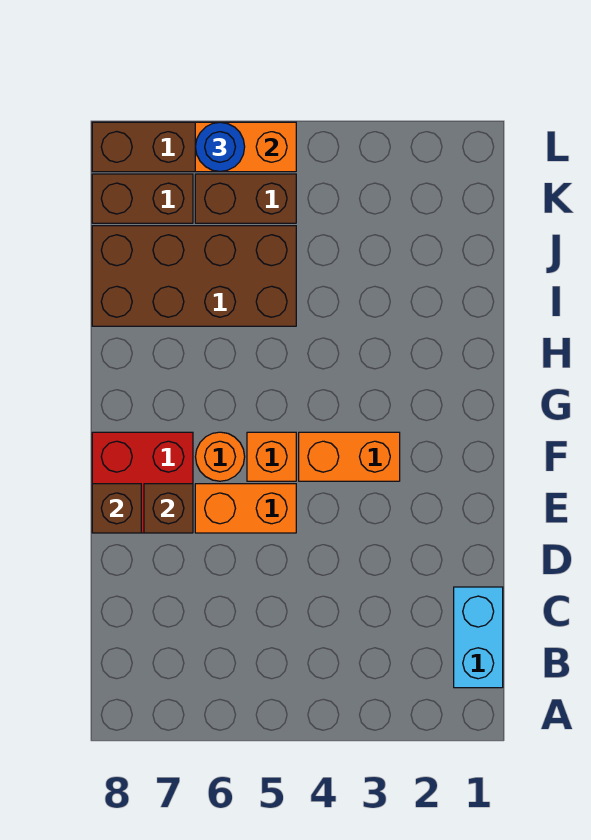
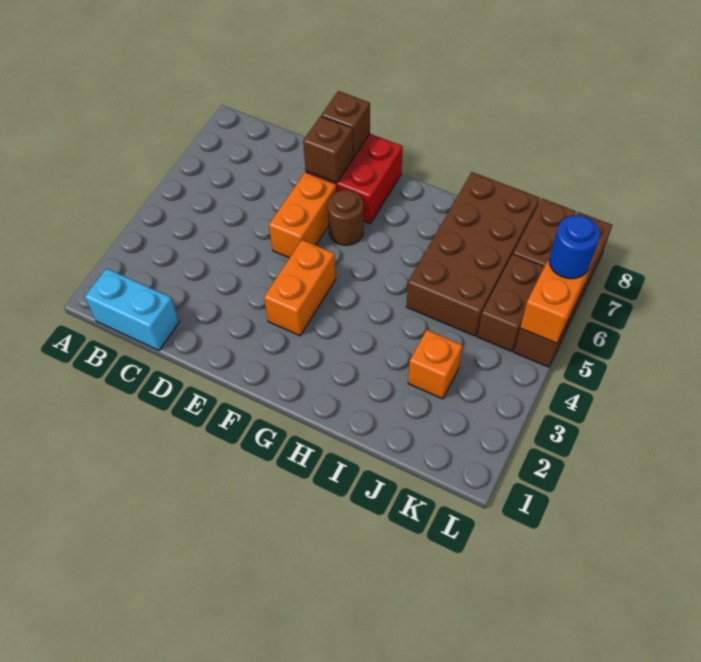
orange 1x1 brick [247,432,296,481] -> orange 1x1 brick moved to [408,330,463,399]
orange 1x1 round brick [196,432,245,481] -> brown 1x1 round brick [328,190,364,245]

